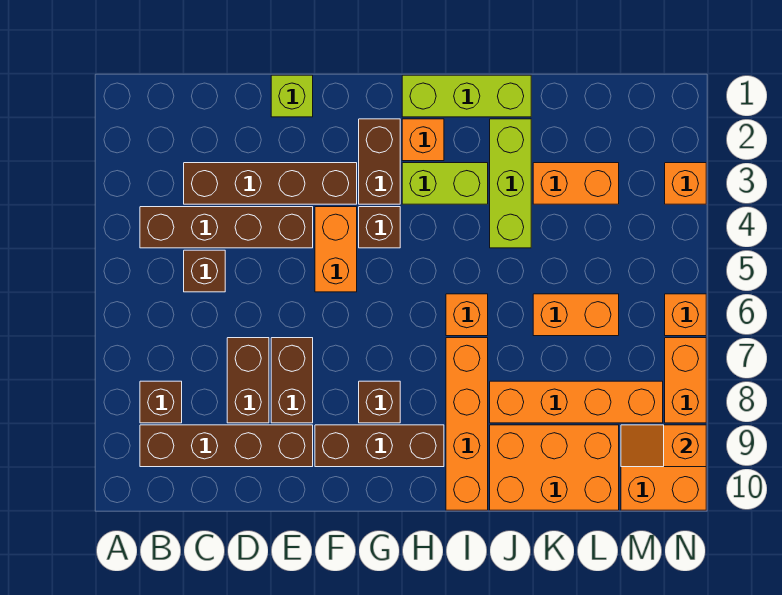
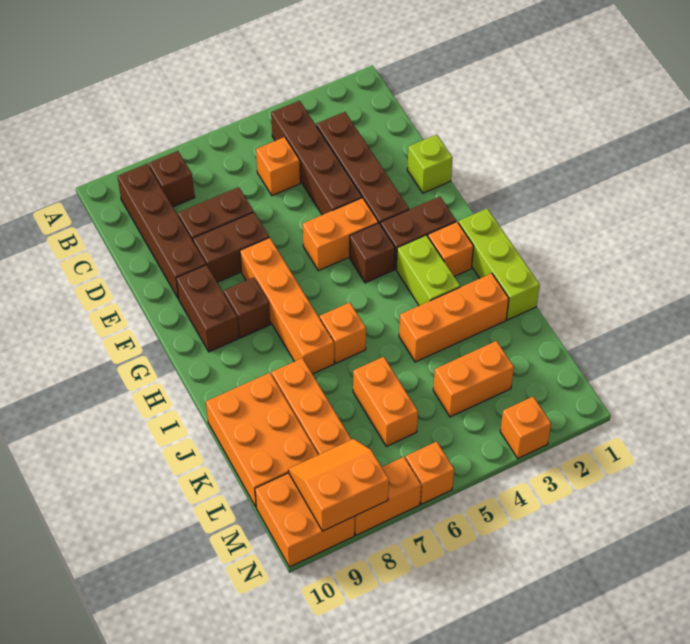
brown 1x1 brick [184,250,225,292] -> orange 1x1 brick [256,137,300,196]
brown 1x3 brick [315,425,444,467] -> brown 1x2 brick [176,265,239,352]
orange 1x4 brick [446,338,488,510] -> orange 1x4 brick turned to [240,238,334,374]
lime 1x3 brick [490,119,531,248] -> orange 1x3 brick [399,273,509,362]
orange 1x2 brick [533,163,619,204] -> orange 1x2 brick turned to [433,341,514,417]
orange 1x2 slope [621,425,706,467] -> orange 2x2 slope [288,439,389,531]

